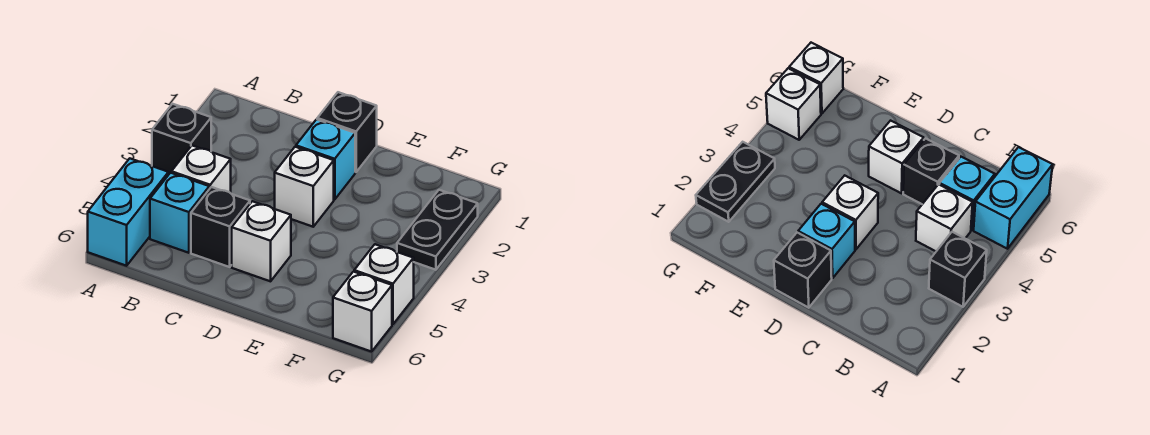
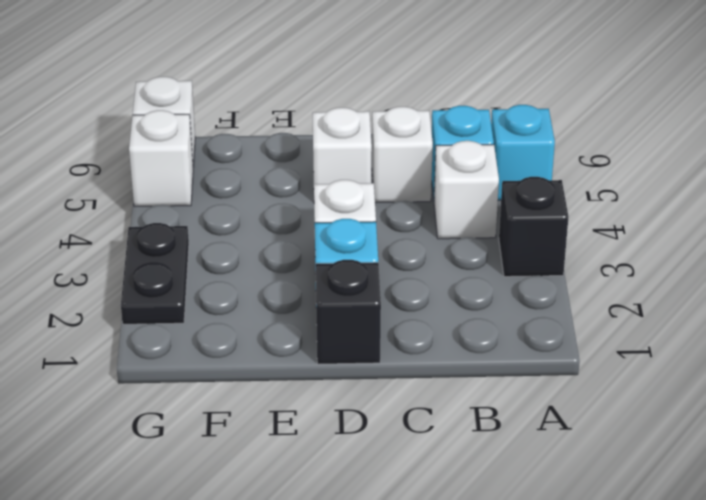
cyan 1x2 brick [88,158,168,266] -> cyan 1x1 brick [491,105,555,200]
black 1x1 brick [191,187,250,267] -> white 1x1 brick [372,107,433,203]

